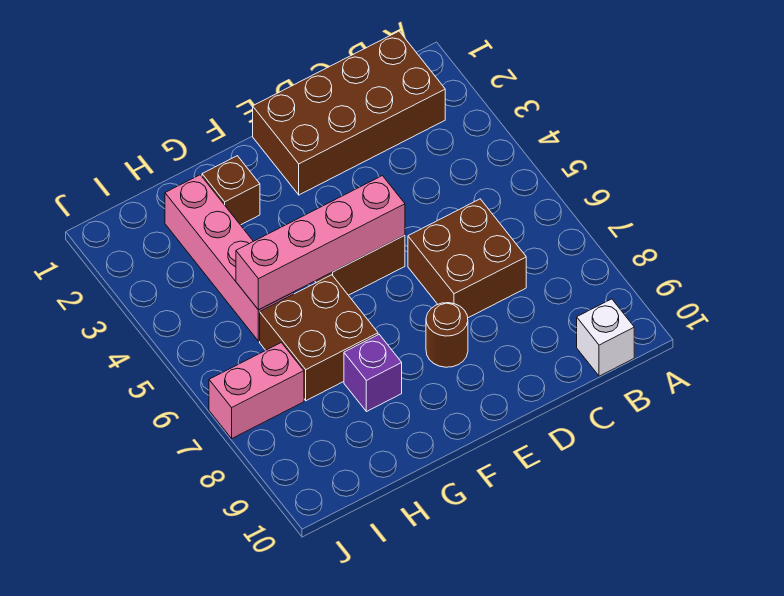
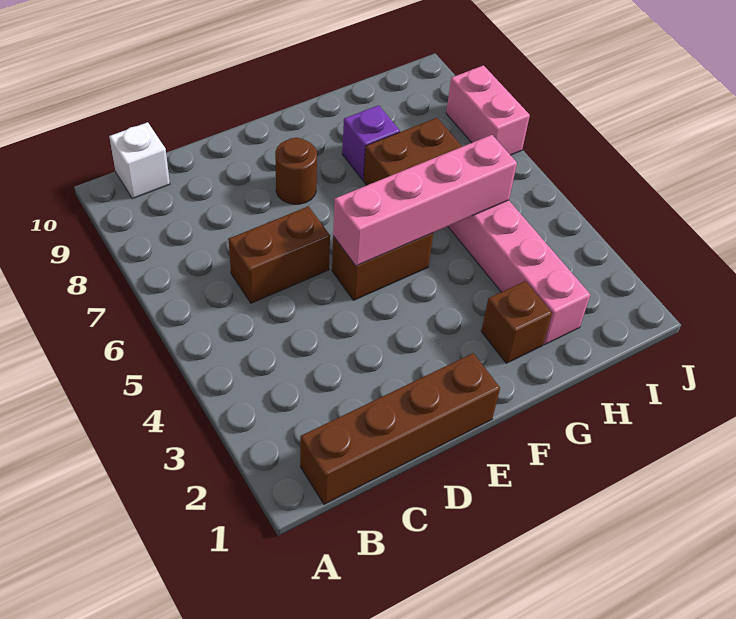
brown 2x4 brick [253,31,445,195] -> brown 1x4 brick [300,353,500,504]
brown 2x2 brick [408,199,526,318] -> brown 1x2 brick [229,206,330,303]
pink 1x2 brick [209,342,304,438] -> pink 1x2 brick turned to [446,65,530,155]

